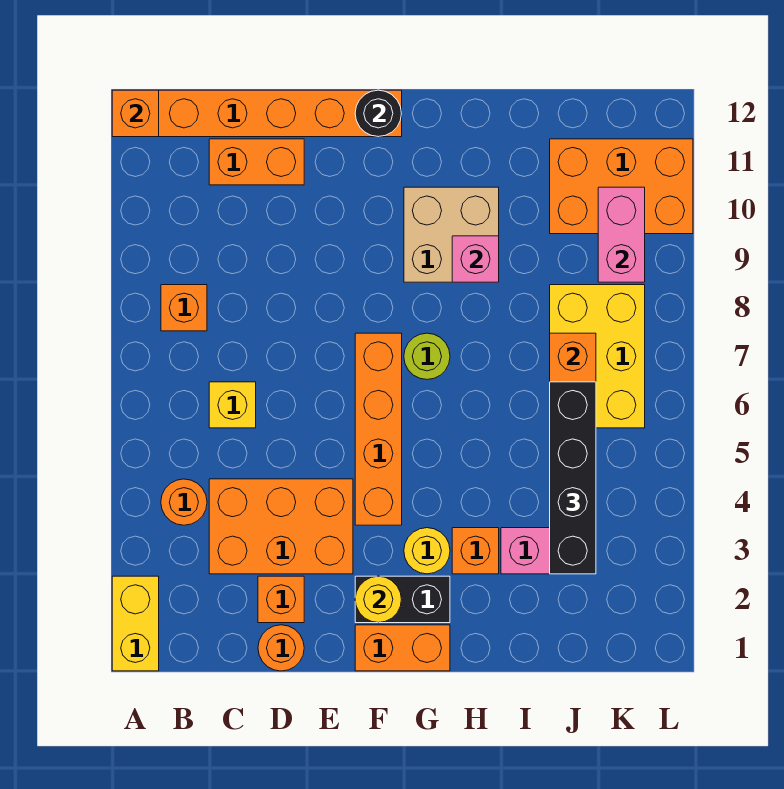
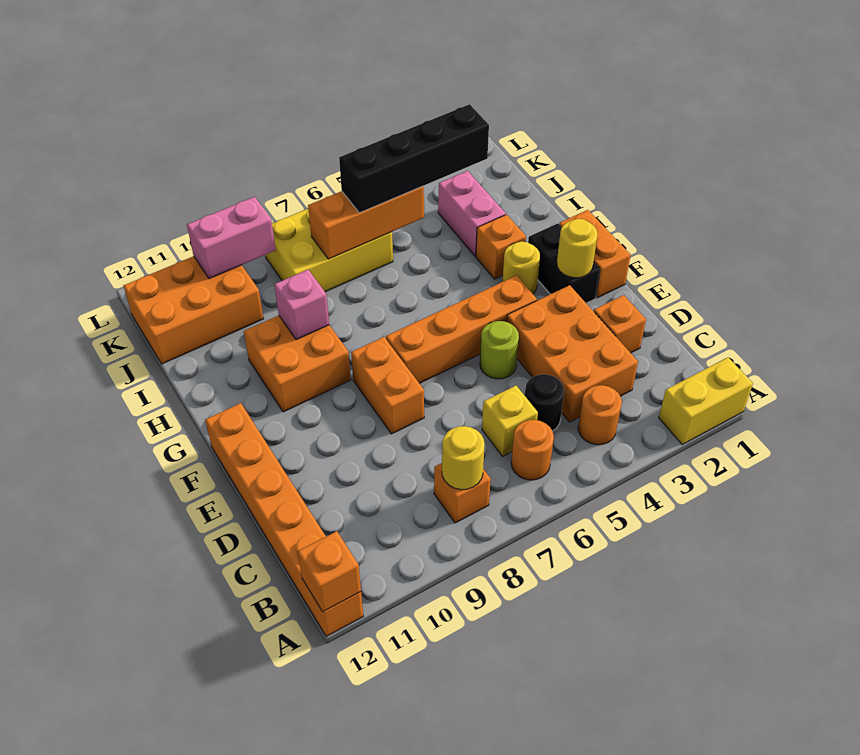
none -> yellow 1x1 round brick [442,426,485,490]
orange 1x2 brick [209,139,304,185] -> orange 1x2 brick moved to [351,337,424,434]
orange 1x1 round brick [258,625,304,671] -> orange 1x1 round brick moved to [511,420,554,480]
black 1x1 round brick [355,90,402,137] -> black 1x1 round brick moved to [525,374,564,431]
lime 1x1 round brick [404,333,450,379] -> lime 1x1 round brick moved to [480,321,519,379]
tan 2x2 brick [404,187,499,282] -> orange 2x2 brick [244,316,351,412]
orange 2x3 brick [550,139,693,234] -> orange 2x3 brick turned to [124,256,263,364]

